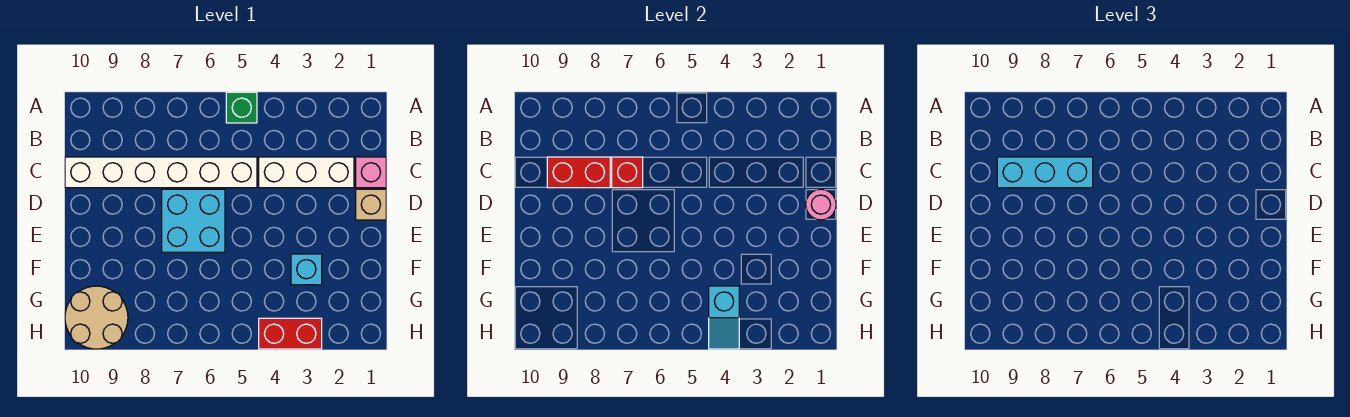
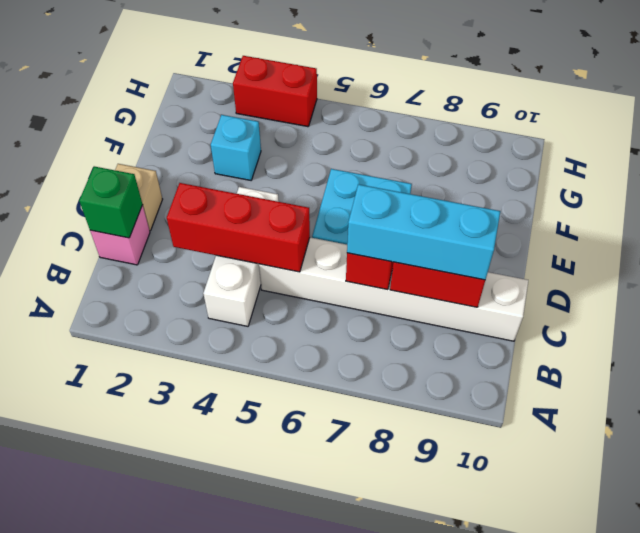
green 1x1 brick [226,92,257,123] -> green 1x1 brick moved to [79,166,143,238]
white 1x3 brick [259,157,354,188] -> white 1x3 brick turned to [203,187,279,326]
none -> red 1x3 brick [167,183,310,272]
pink 1x1 round brick [806,189,836,220] -> none
cyan 1x2 slope [709,286,739,349] -> none
tan 2x2 round brick [65,286,128,349] -> none

